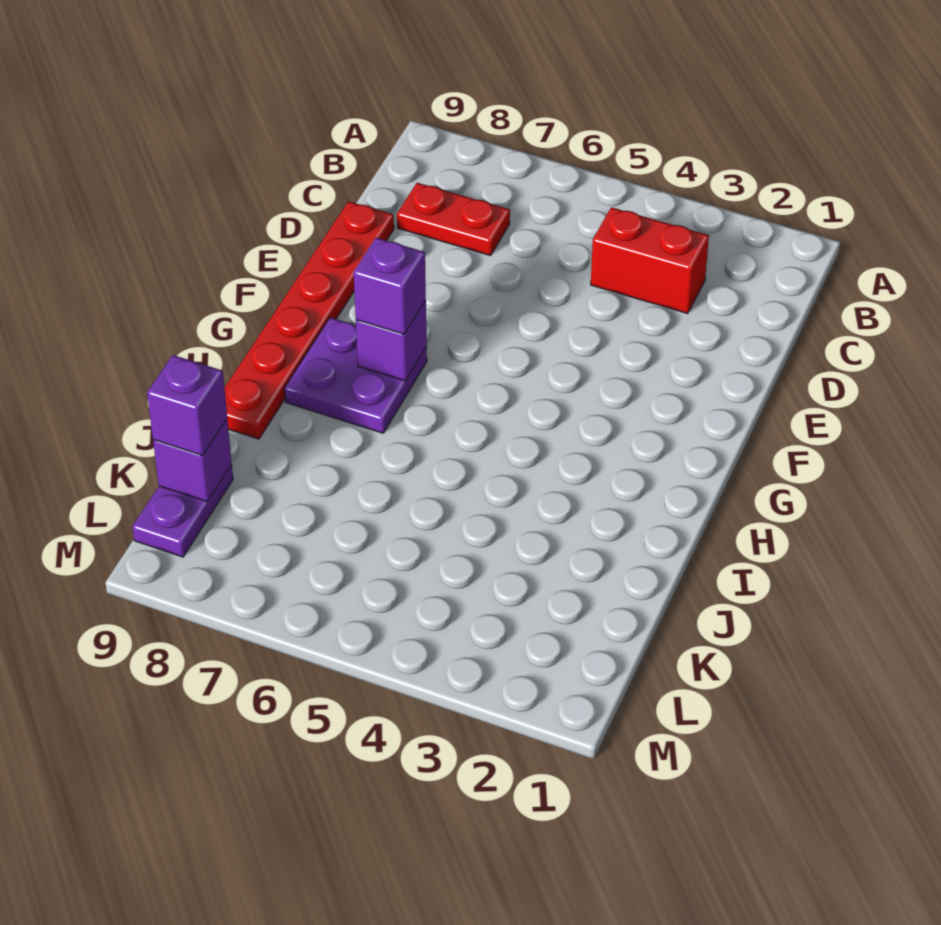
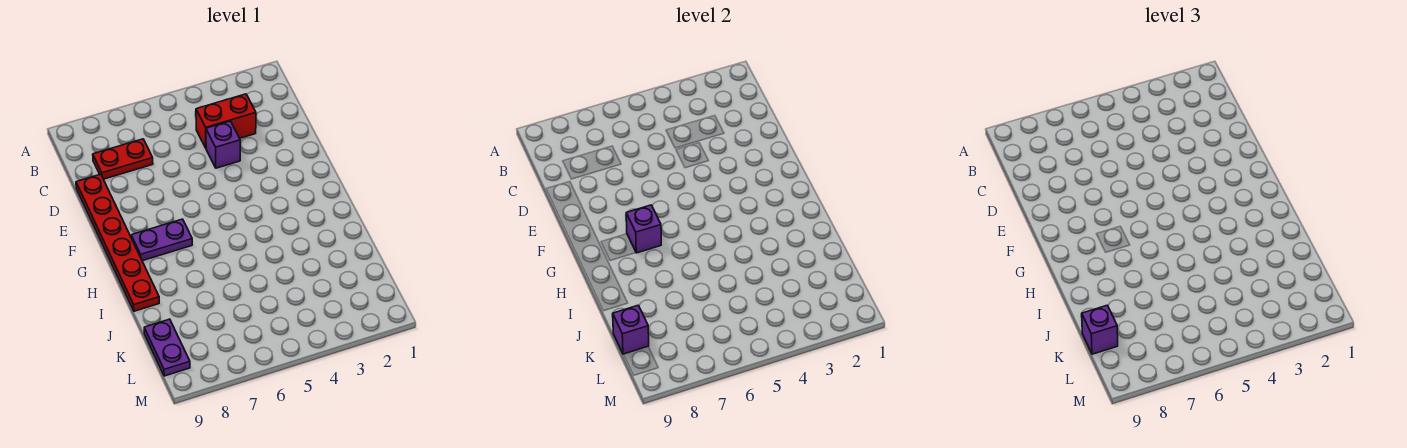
purple 2x2 plate [284,318,427,433] -> purple 1x2 plate [131,219,192,261]
purple 1x1 brick [354,238,426,334] -> purple 1x1 brick moved to [206,121,240,168]

